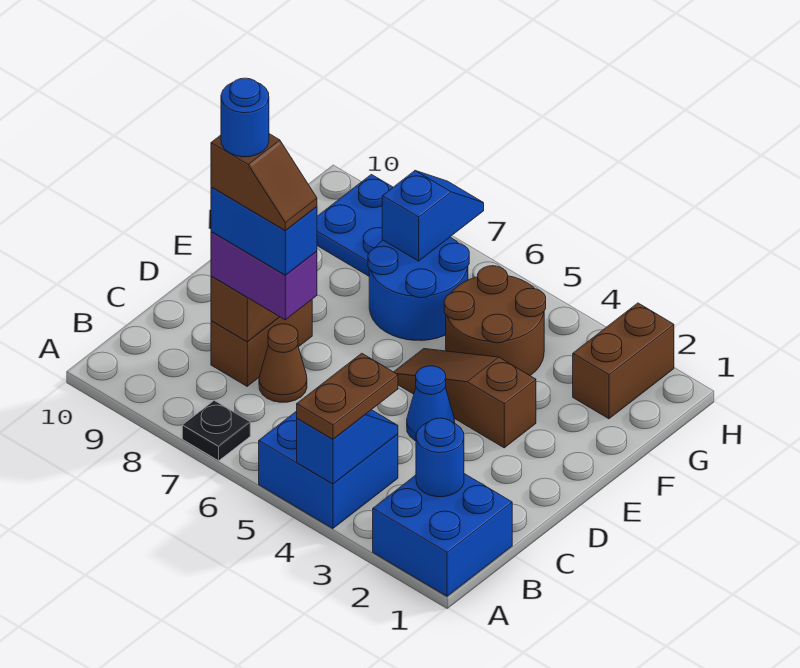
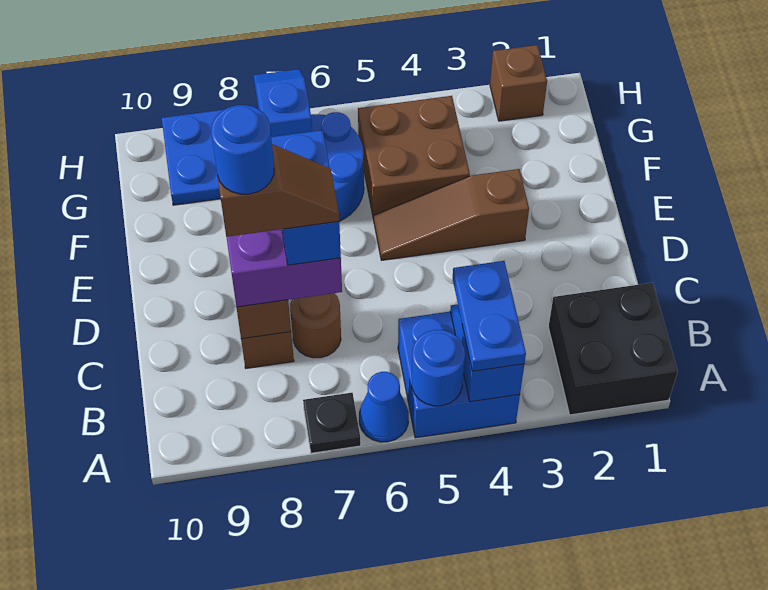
blue 2x2 brick [373,474,512,596] -> black 2x2 brick [548,283,678,415]
brown 1x2 plate [297,353,398,439] -> blue 1x2 plate [453,261,526,371]
blue 1x1 round brick [416,418,464,497] -> blue 1x1 round brick moved to [412,330,465,406]
brown 1x1 cone [259,324,307,402] -> brown 1x1 round brick [290,293,341,358]
blue 1x2 brick [211,187,317,275] -> blue 1x2 brick turned to [271,130,341,265]
blue 1x1 cone [407,366,455,441] -> blue 1x1 cone moved to [359,372,409,442]
brown 2x2 round brick [444,266,546,375] -> brown 2x2 brick [358,96,470,219]
brown 1x2 brick [573,303,674,419] -> brown 1x1 brick [490,45,547,121]

